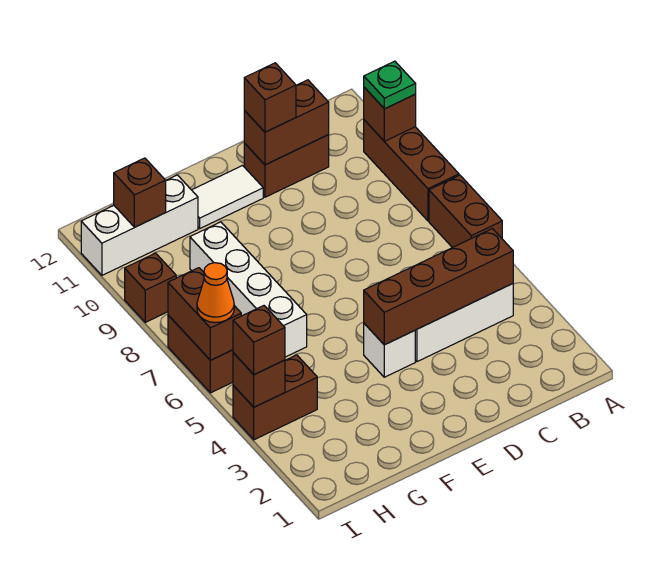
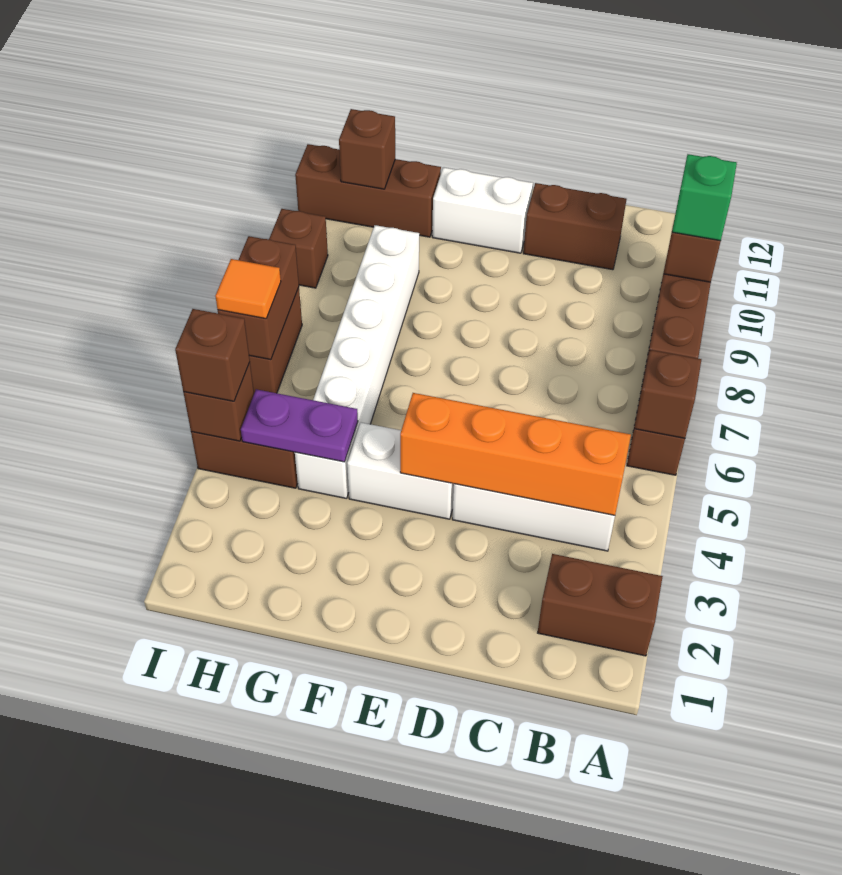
green 1x1 plate [364,61,416,109] -> green 1x1 brick [672,154,737,241]
brown 1x4 brick [364,229,513,345] -> orange 1x4 brick [400,393,631,515]
brown 1x2 brick [244,80,329,165] -> brown 1x2 brick moved to [538,554,663,656]
brown 1x1 brick [244,63,296,132] -> brown 1x1 brick moved to [634,350,701,438]
white 1x1 brick [364,324,415,377] -> white 1x2 brick [347,423,454,519]
white 1x2 tile [192,166,263,228] -> white 1x2 brick [432,167,533,253]
none -> purple 1x2 plate [241,389,358,462]
white 1x4 brick [190,222,307,357] -> white 1x6 brick [295,225,419,499]
white 1x3 brick [81,175,198,275] -> brown 1x3 brick [295,144,441,237]
orange 1x1 cone [197,263,234,323] -> orange 1x1 tile [215,259,281,319]

